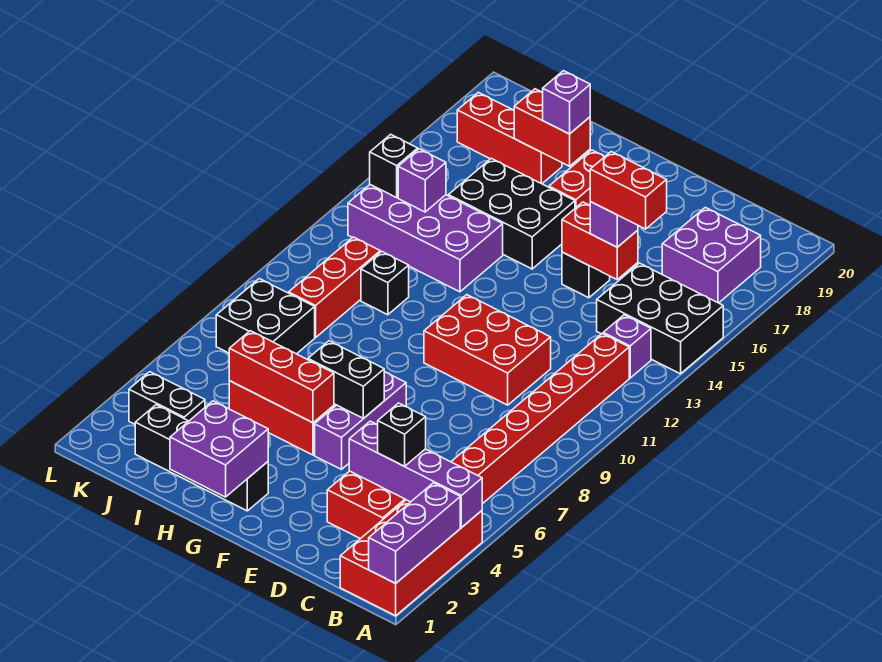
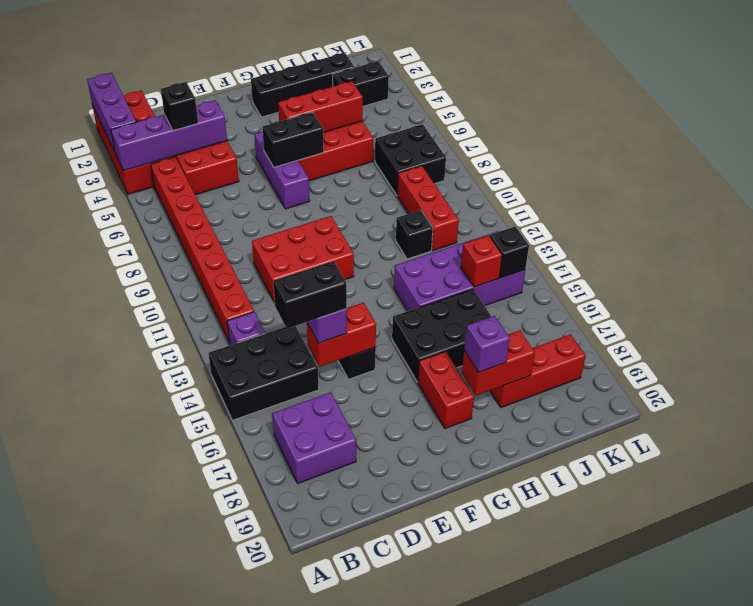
red 1x2 brick [590,152,667,229] -> black 1x2 brick [273,261,347,329]
purple 2x2 brick [170,401,268,497] -> none
purple 1x1 brick [398,149,446,212] -> red 1x1 brick [461,235,502,287]

